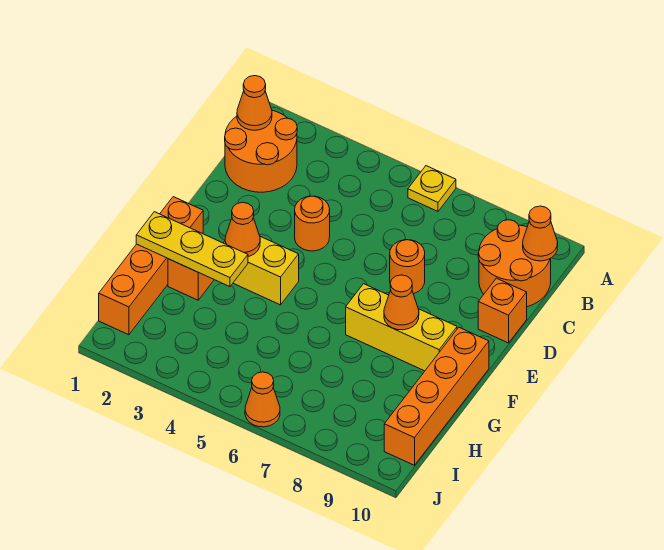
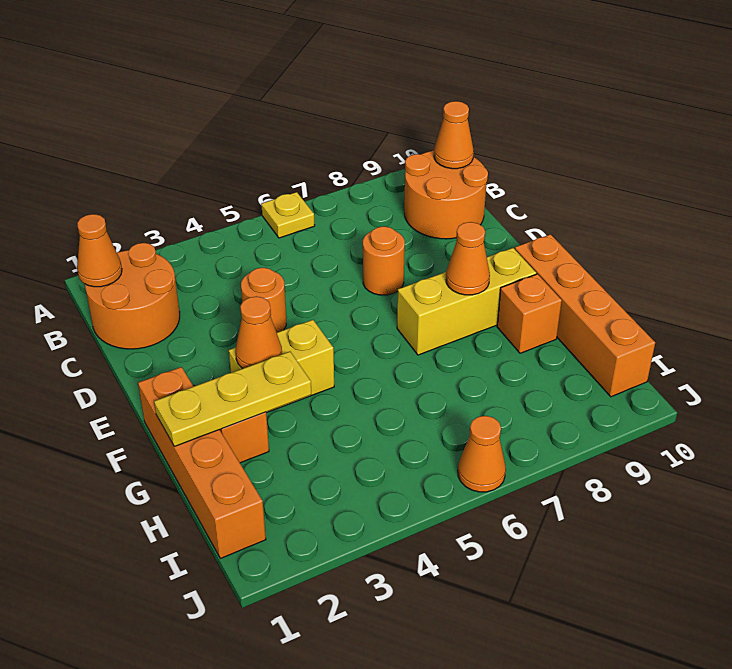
orange 1x1 brick [478,278,527,343] -> orange 1x1 brick moved to [497,274,562,353]

